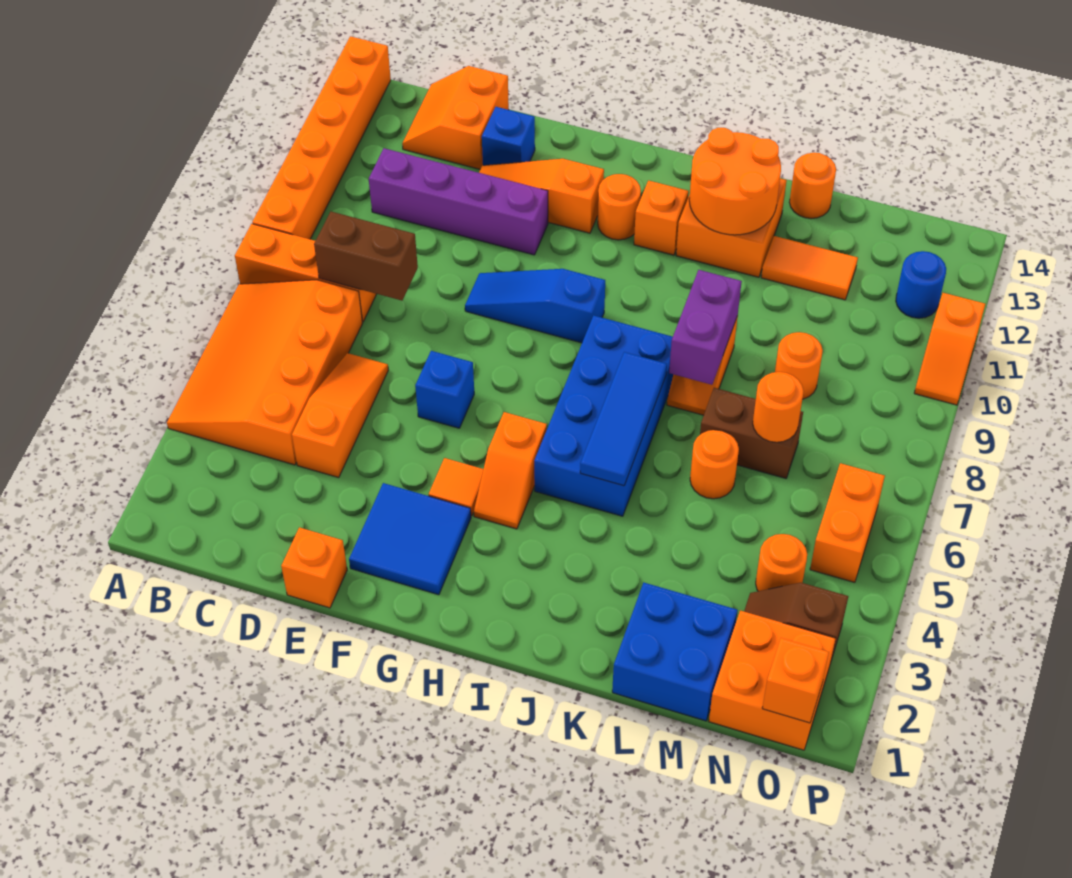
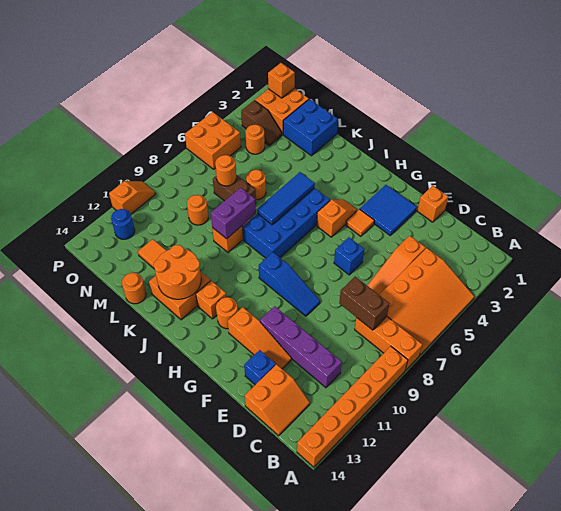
orange 1x2 brick [810,463,885,582] -> orange 2x2 brick [185,112,241,169]

